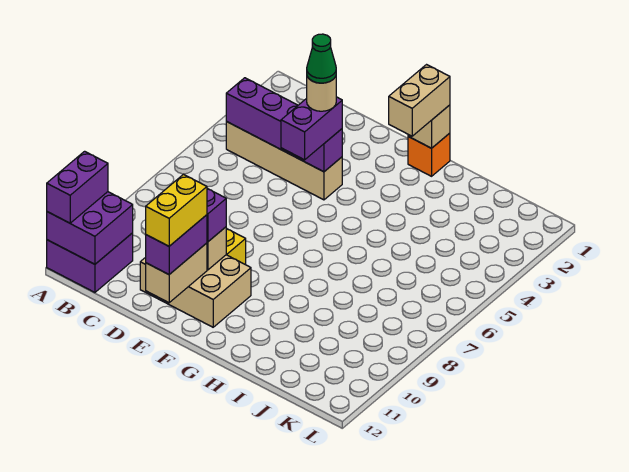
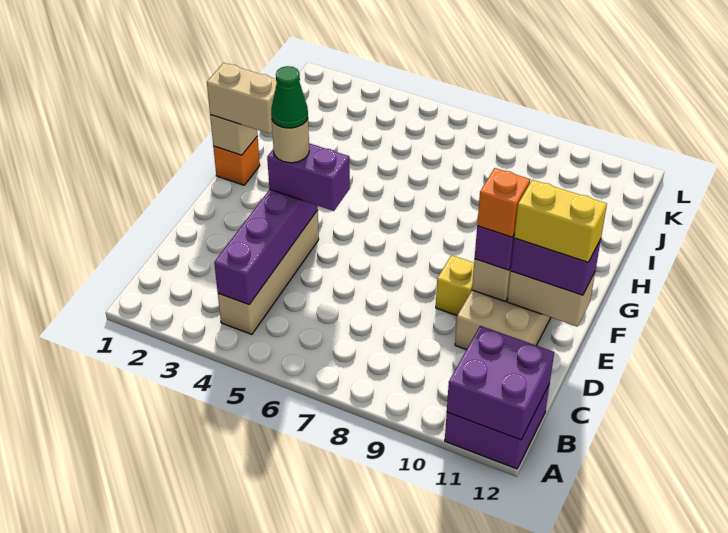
purple 1x2 brick [47,151,108,223] -> none
none -> orange 1x1 brick [477,168,530,237]

